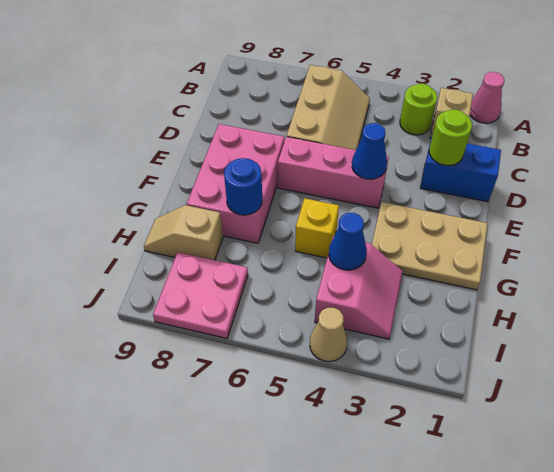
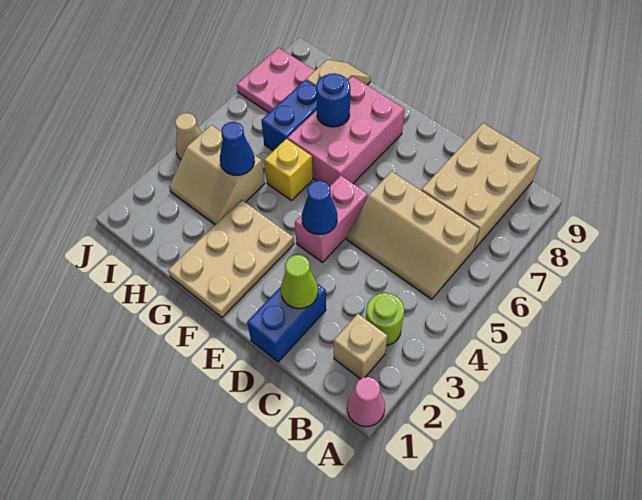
none -> tan 2x3 brick [421,123,541,249]
lime 1x1 round brick [429,110,472,166] -> lime 1x1 cone [281,255,318,309]
pink 1x3 brick [278,137,389,208] -> pink 1x2 brick [295,176,368,262]
pink 2x3 brick [187,124,284,243] -> pink 2x3 brick turned to [288,76,405,186]
pink 2x2 slope [315,236,403,339] -> tan 2x2 slope [169,125,265,225]
none -> blue 1x2 brick [261,80,317,151]

